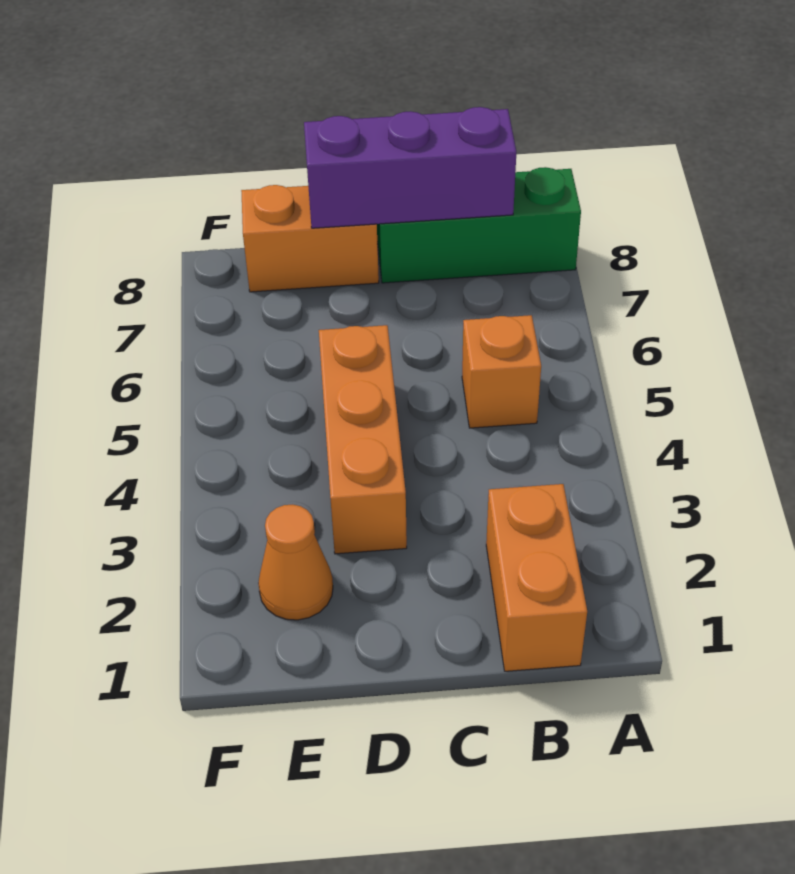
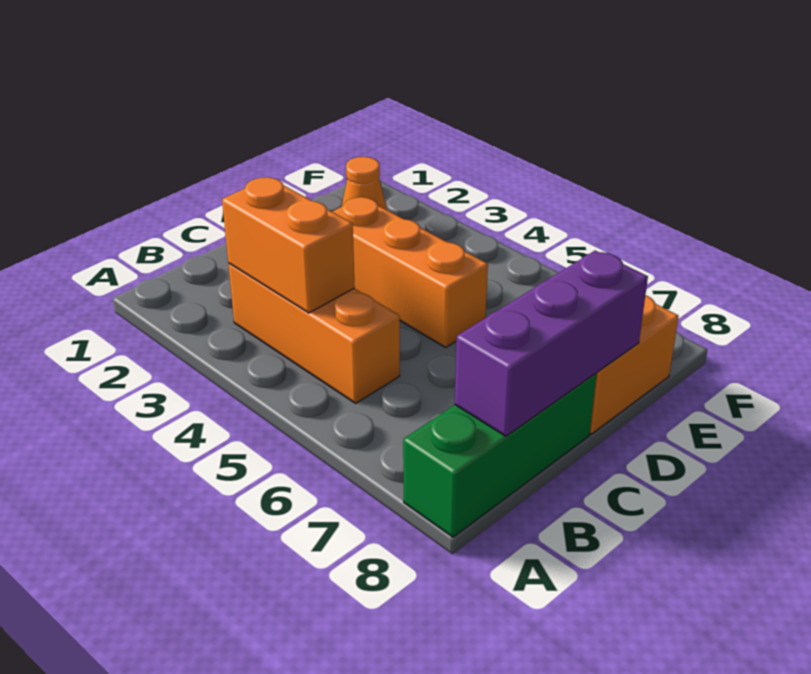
orange 1x2 brick [486,484,587,671] -> orange 1x2 brick moved to [222,177,355,313]
orange 1x1 brick [462,315,541,428] -> orange 1x3 brick [228,264,400,403]

